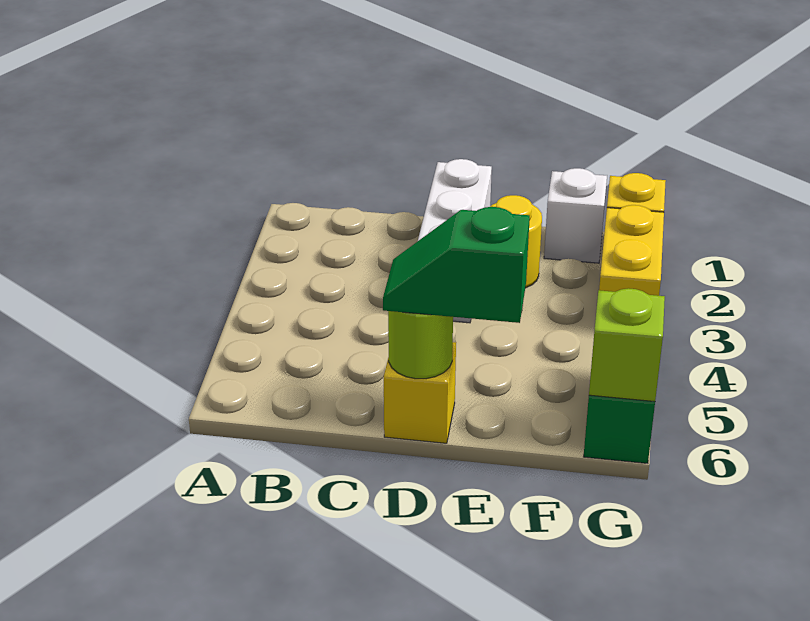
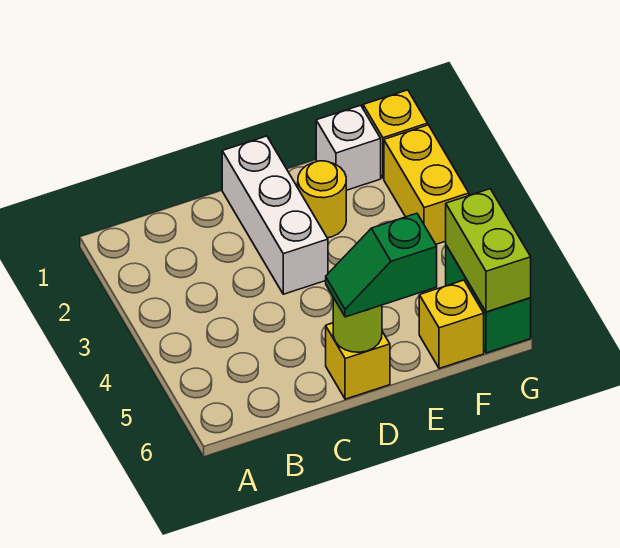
none -> yellow 1x1 brick [419,280,484,368]
lime 1x1 brick [589,288,665,402] -> lime 1x2 brick [446,189,531,312]

